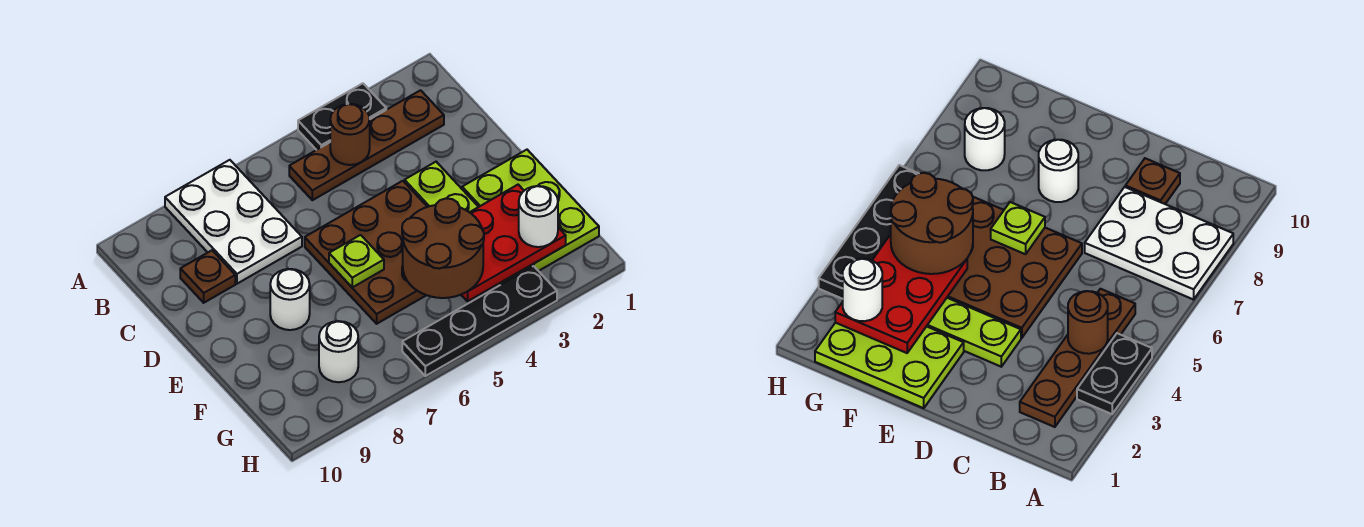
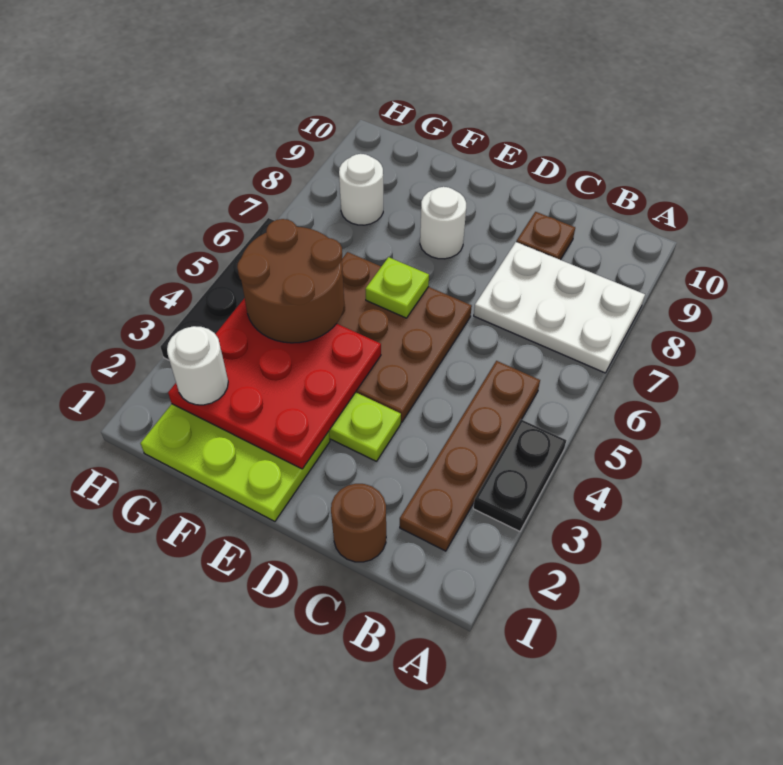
brown 1x1 round brick [330,104,370,165] -> brown 1x1 round brick moved to [331,484,386,562]
red 2x3 plate [461,185,566,301] -> red 3x3 plate [168,298,381,469]

